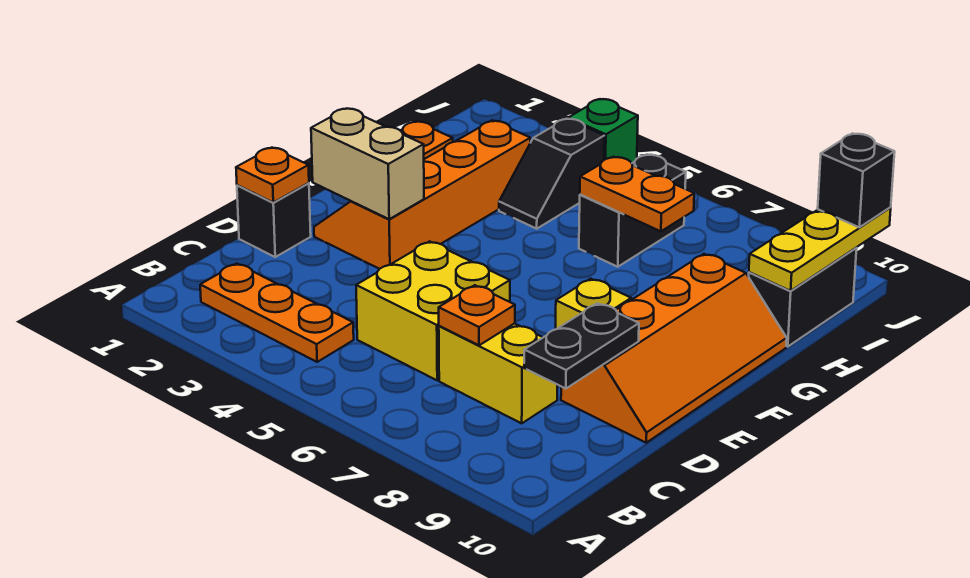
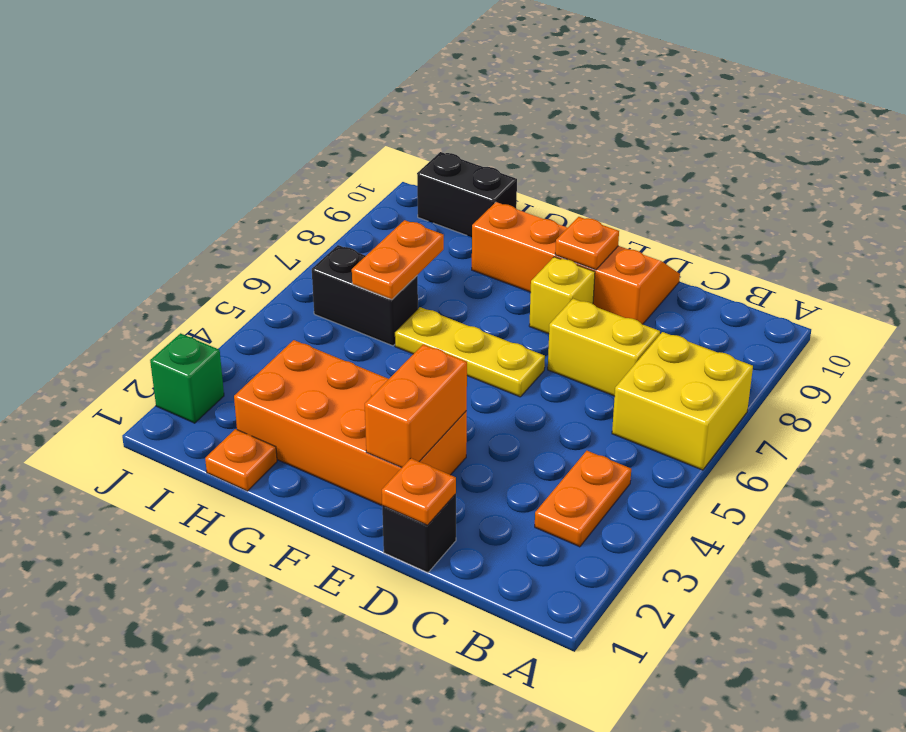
orange 1x3 plate [200,264,354,362] -> orange 1x2 plate [535,451,631,547]
yellow 2x2 brick [356,241,510,380] -> yellow 2x2 brick moved to [612,332,753,470]
yellow 1x2 brick [439,323,557,423] -> yellow 1x2 brick turned to [548,299,660,396]
orange 1x1 plate [439,285,515,345] -> orange 1x1 plate moved to [555,217,619,270]
black 1x2 plate [524,303,639,389] -> none
orange 2x4 slope [314,120,530,269] -> orange 2x4 brick [234,340,467,506]
tan 1x2 brick [311,109,424,219] -> orange 1x2 brick [365,344,467,468]
black 1x2 slope [499,119,604,229] -> none
yellow 1x3 plate [749,208,891,291] -> yellow 1x3 plate moved to [395,307,545,397]
green 1x1 brick [568,99,638,163] -> green 1x1 brick moved to [150,333,224,423]
black 1x1 brick [818,133,895,227] -> none

